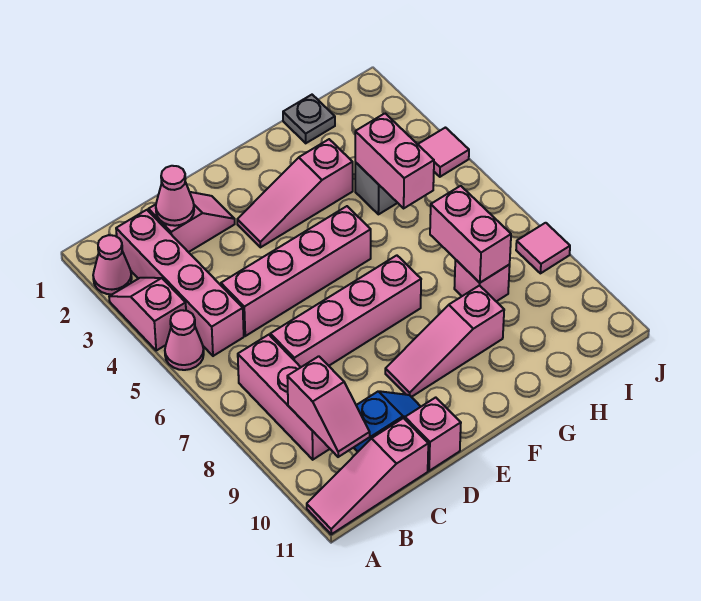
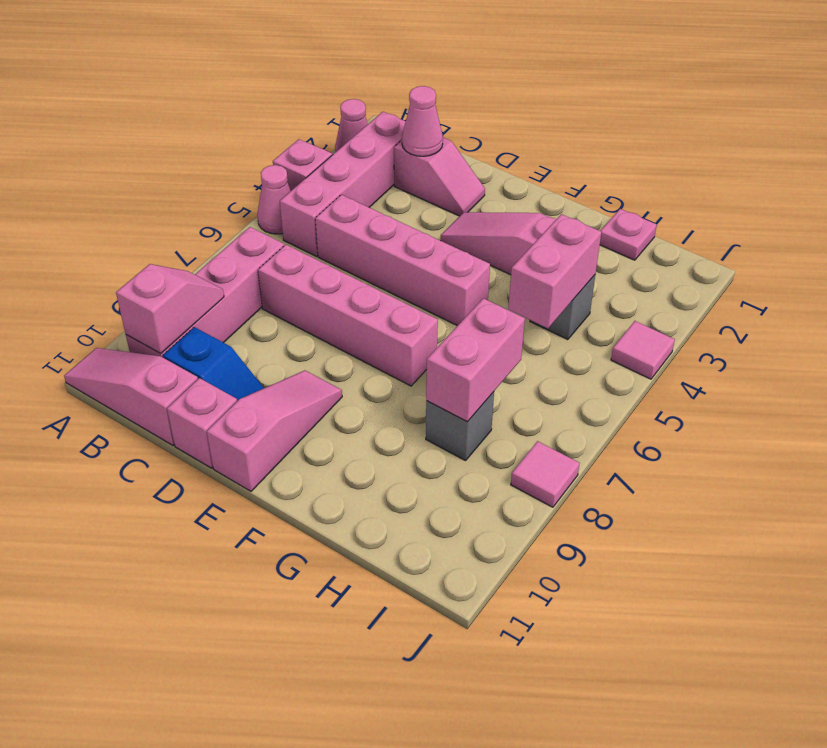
pink 1x3 brick [238,335,330,460] -> pink 1x4 brick [126,227,284,357]
pink 1x2 slope [287,356,370,457] -> pink 1x2 slope turned to [116,264,224,354]
pink 1x3 slope [385,285,504,397] -> pink 1x3 slope turned to [207,370,342,491]
grey 1x1 plate [283,95,335,143] -> pink 1x1 plate [600,209,657,260]
pink 1x1 brick [454,260,510,302] -> grey 1x1 brick [426,392,494,461]

